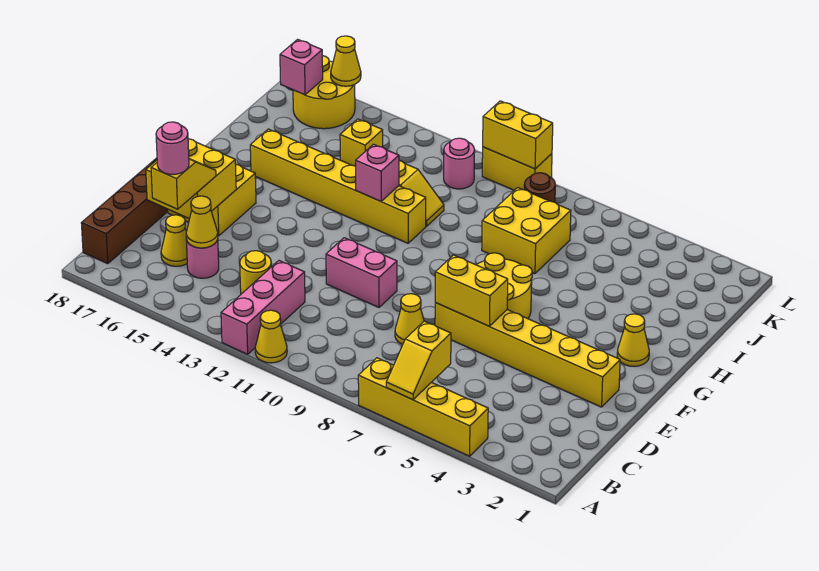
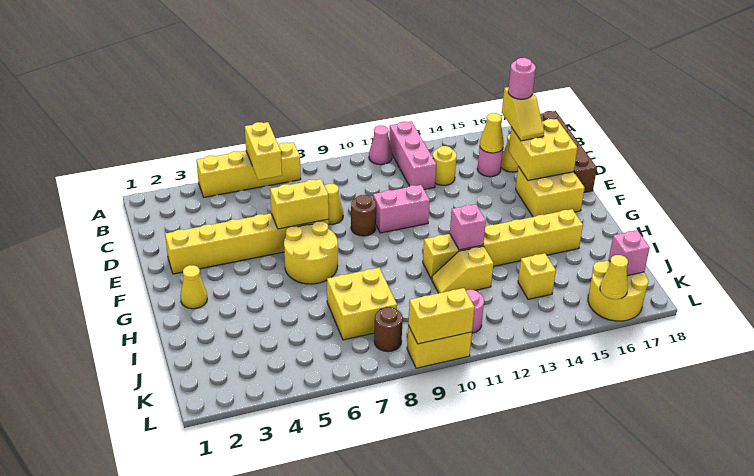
yellow 1x2 slope [386,321,451,400] -> yellow 1x2 brick [245,122,282,180]
yellow 1x1 cone [255,310,287,363] -> pink 1x1 cone [369,126,392,165]
none -> brown 1x1 round brick [351,195,376,236]

